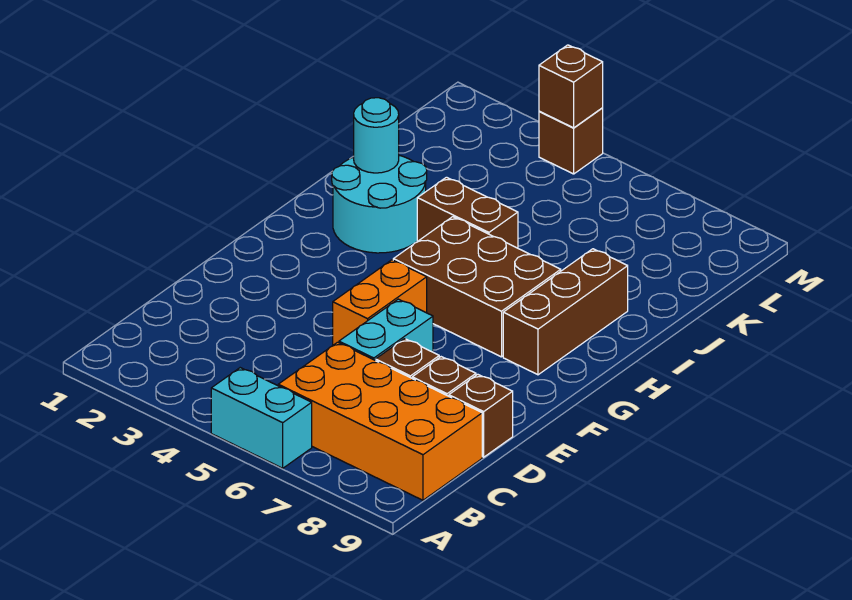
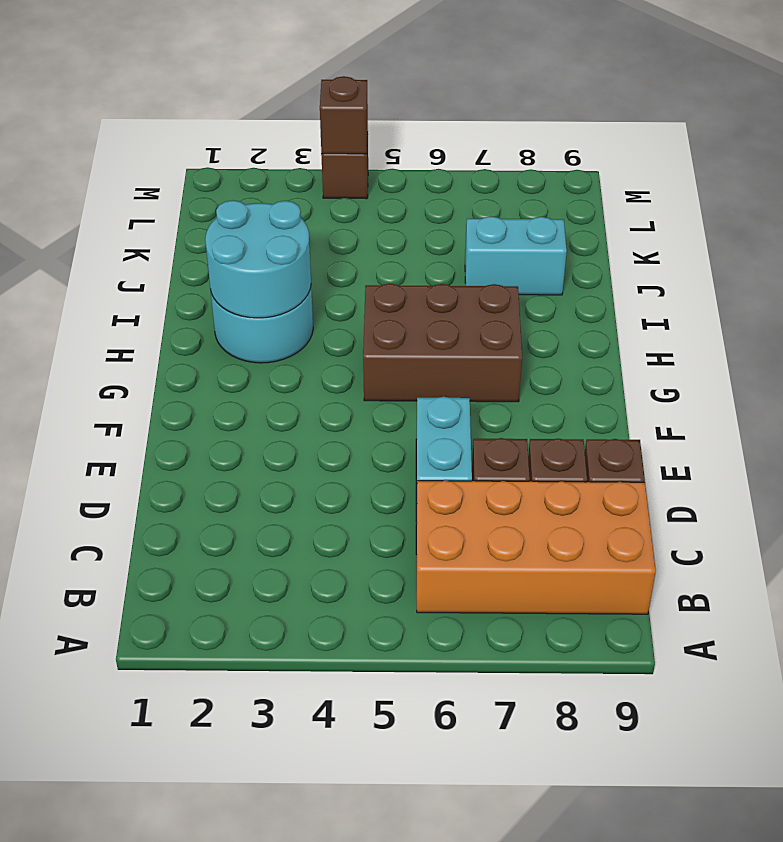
cyan 1x2 brick [211,368,312,468] -> cyan 1x2 brick moved to [465,216,567,295]
orange 1x2 brick [333,260,427,345] -> none
brown 1x3 brick [503,249,628,375] -> none
cyan 1x1 round brick [354,98,399,173] -> cyan 2x2 round brick [205,200,311,318]
brown 1x2 brick [417,177,518,248] -> none

